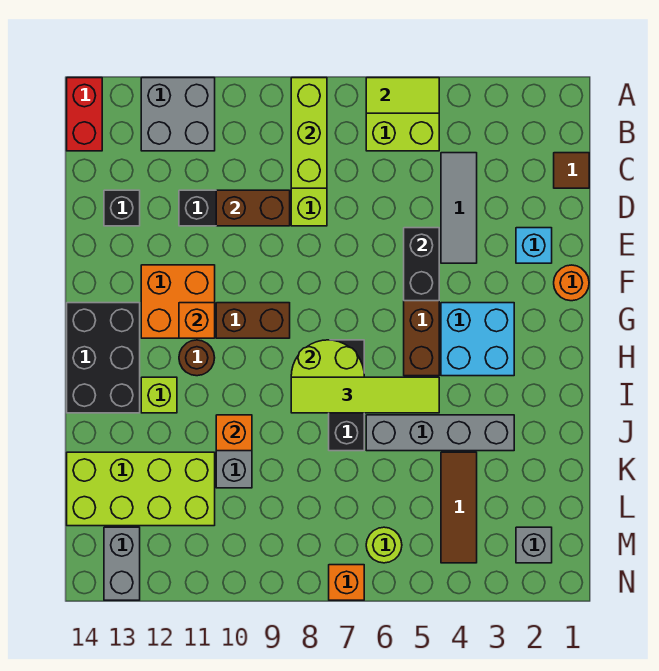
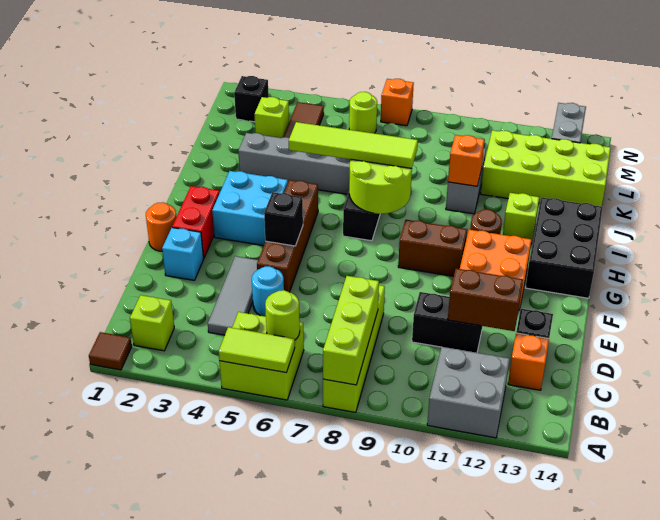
red 1x2 brick [67,78,102,151] -> red 1x2 brick moved to [172,186,220,259]
none -> lime 1x1 brick [130,295,174,351]
none -> lime 1x1 round brick [265,290,300,340]
brown 1x1 tile [554,153,589,188] -> brown 1x1 tile moved to [89,332,132,370]
none -> cyan 1x1 round brick [252,266,284,316]
brown 1x2 brick [216,190,290,226] -> brown 1x2 brick moved to [448,269,523,331]
black 1x2 brick [404,228,439,301] -> black 1x1 brick [264,192,303,246]
orange 1x1 brick [179,303,215,338] -> orange 1x1 brick moved to [508,333,549,390]
none -> lime 1x1 brick [254,97,289,138]
grey 1x1 brick [516,527,552,563] -> black 1x1 brick [234,76,269,122]

